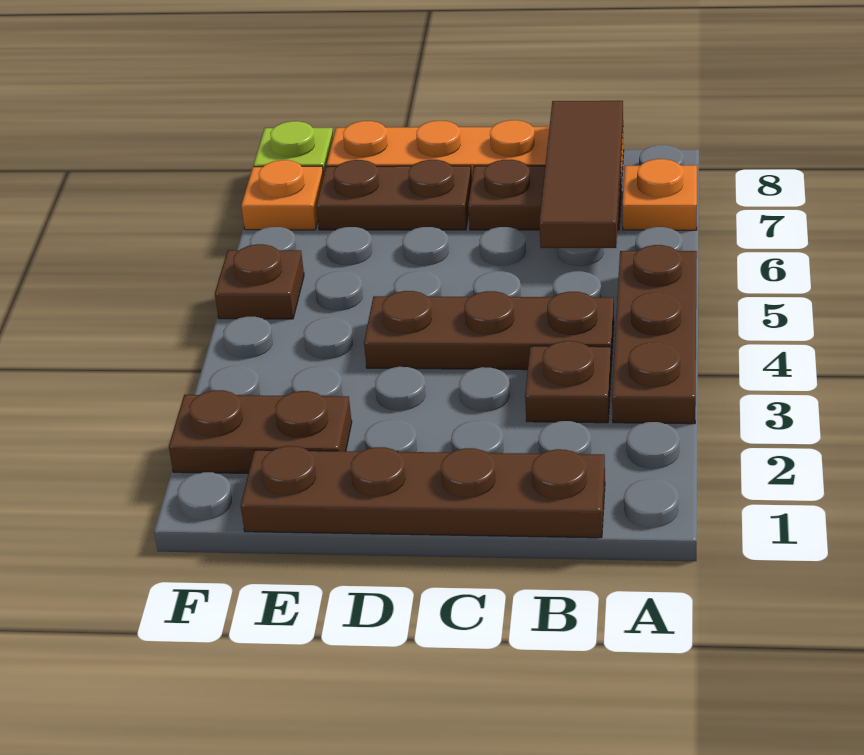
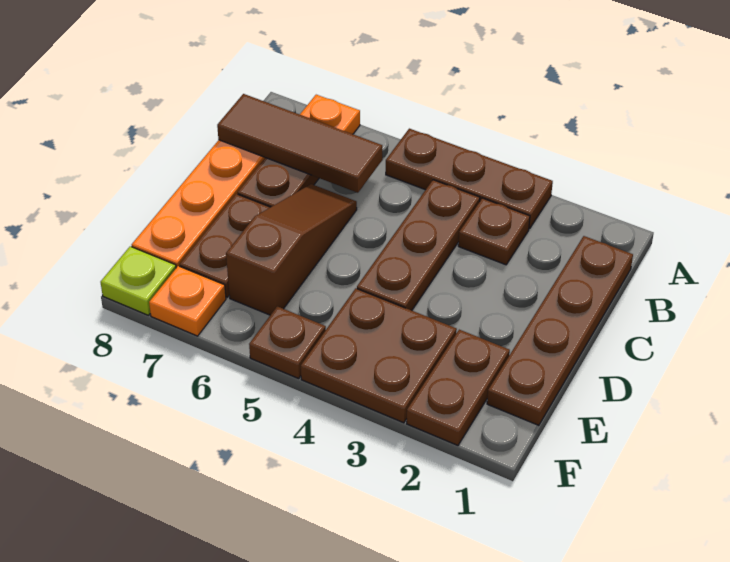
none -> brown 1x3 slope [226,184,357,315]
none -> brown 2x2 plate [301,288,457,423]

